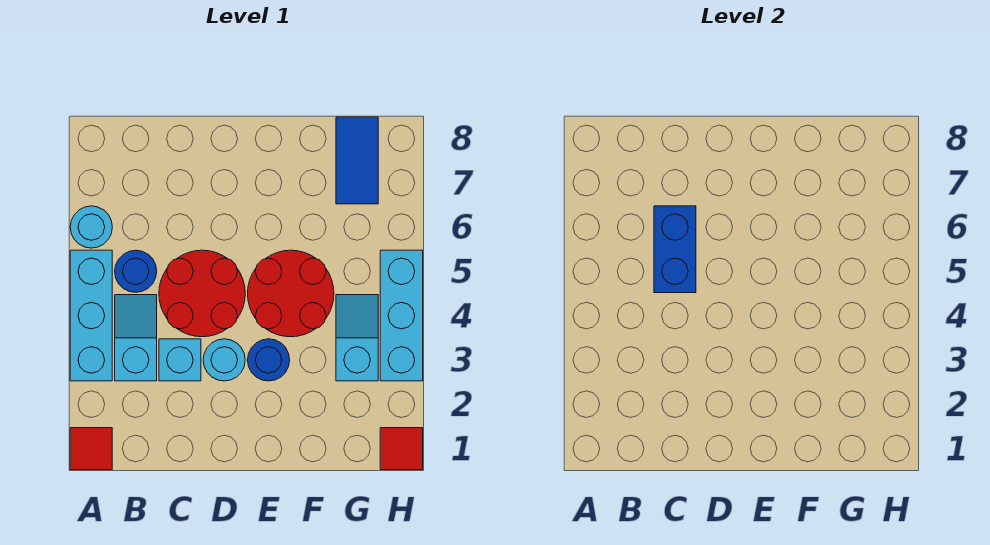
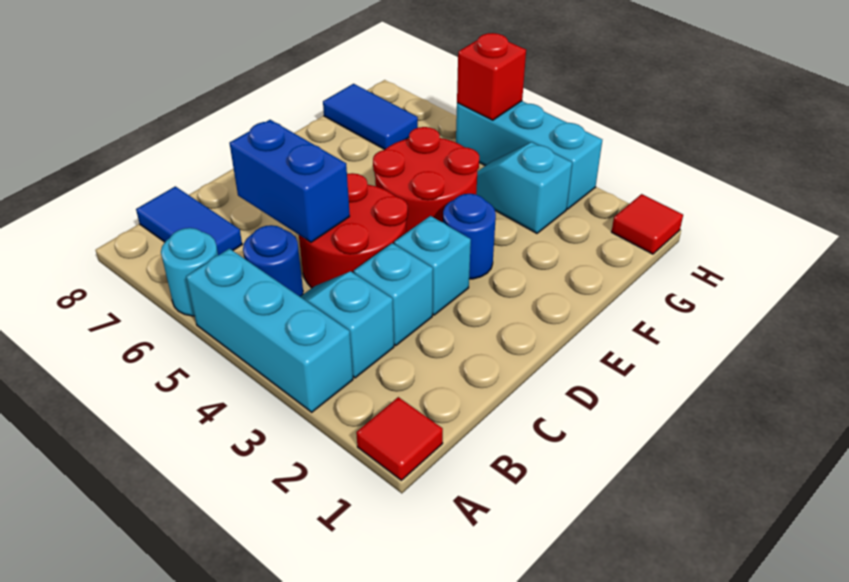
none -> blue 1x2 tile [136,186,242,255]
cyan 1x1 round brick [203,339,245,381] -> cyan 1x1 brick [394,216,471,315]
none -> red 1x1 brick [457,33,526,120]

